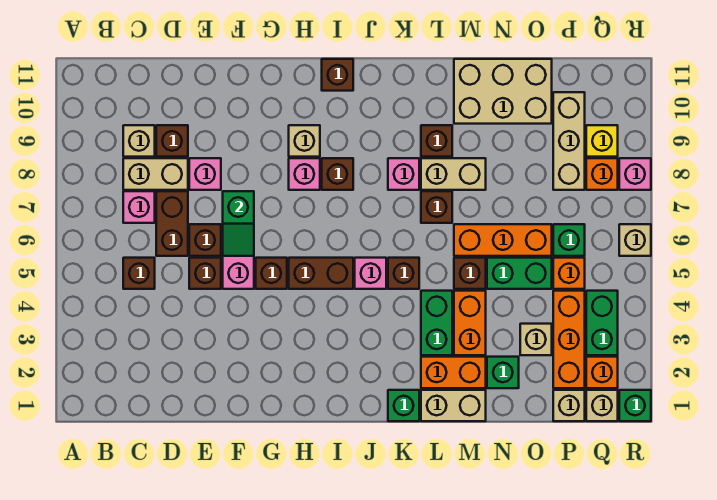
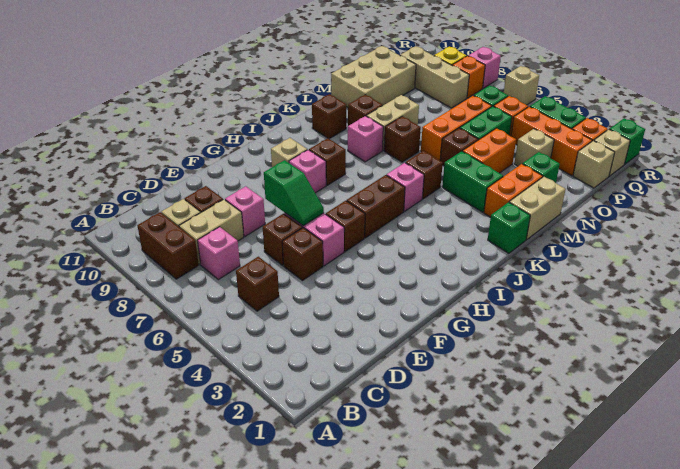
brown 1x2 brick [156,191,188,256] -> brown 1x2 brick moved to [137,212,199,279]
brown 1x1 brick [322,59,353,91] -> brown 1x1 brick moved to [312,94,346,139]
orange 1x2 brick [454,291,486,355] -> orange 1x2 brick turned to [463,128,516,173]

